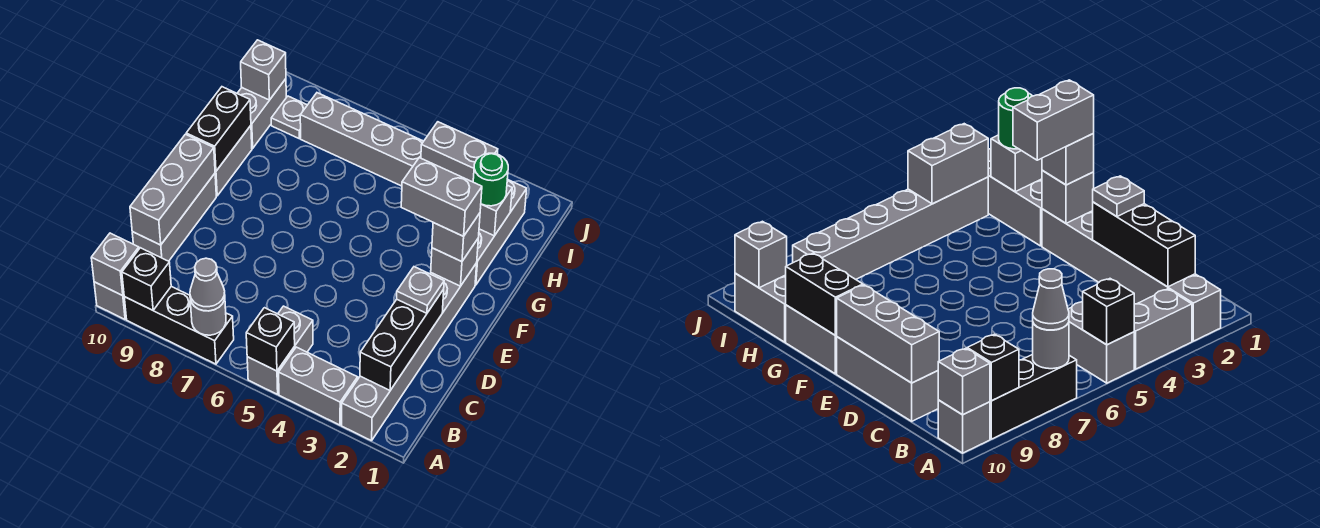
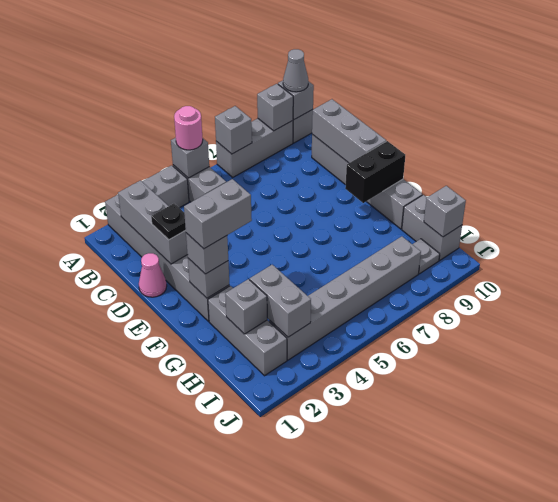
black 1x1 brick [246,308,295,371] -> grey 1x1 brick [171,138,209,178]
none -> pink 1x1 round brick [174,106,203,150]
black 1x3 brick [124,286,234,364] -> grey 1x3 brick [216,118,293,177]
grey 1x1 round brick [190,299,226,335] -> grey 1x1 brick [215,106,252,154]
grey 1x1 cone [190,258,225,311] -> grey 1x1 cone moved to [283,49,308,92]
black 1x1 brick [122,248,171,310] -> grey 1x1 brick [257,84,293,131]
black 1x3 brick [360,290,444,390] -> grey 1x3 brick [118,180,188,264]
none -> pink 1x1 cone [139,253,167,297]
grey 1x1 plate [397,267,444,313] -> black 1x1 plate [151,204,186,240]
black 1x2 brick [186,87,251,171] -> black 1x2 brick turned to [345,141,405,203]
green 1x1 round brick [473,153,508,206] -> none
grey 1x2 brick [421,122,498,182] -> grey 1x2 brick turned to [250,265,311,337]

